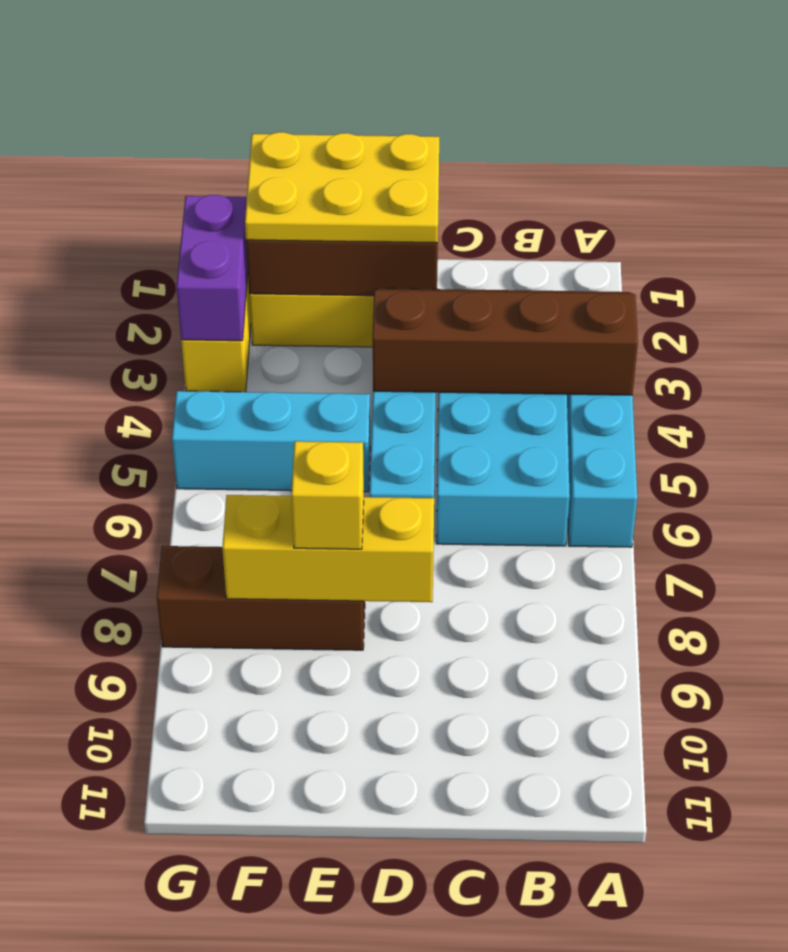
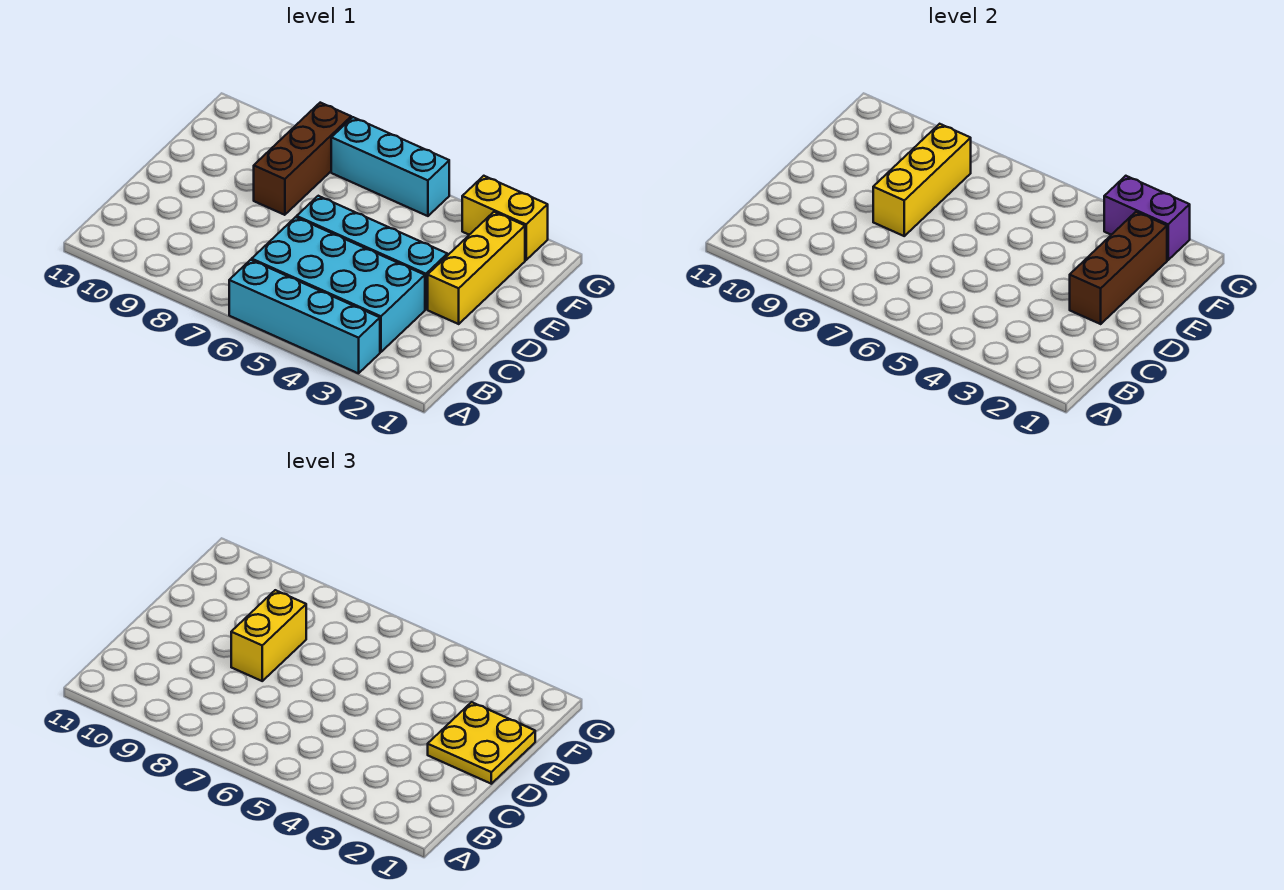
brown 2x4 slope [373,288,638,395] -> none
yellow 2x3 plate [245,132,439,243] -> yellow 2x2 plate [428,702,535,784]
cyan 1x3 brick [172,391,370,492] -> cyan 1x3 brick turned to [331,117,449,216]
yellow 1x1 brick [291,441,364,549] -> yellow 1x2 brick [231,590,306,681]

